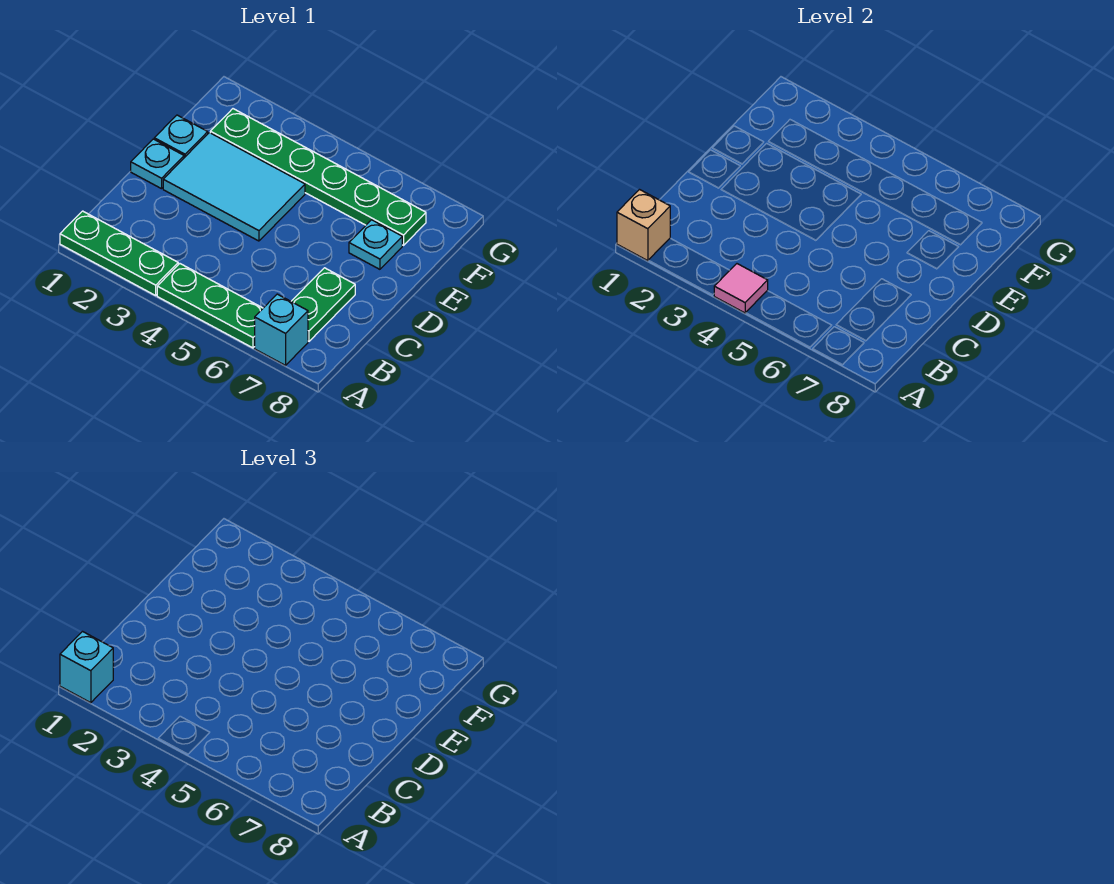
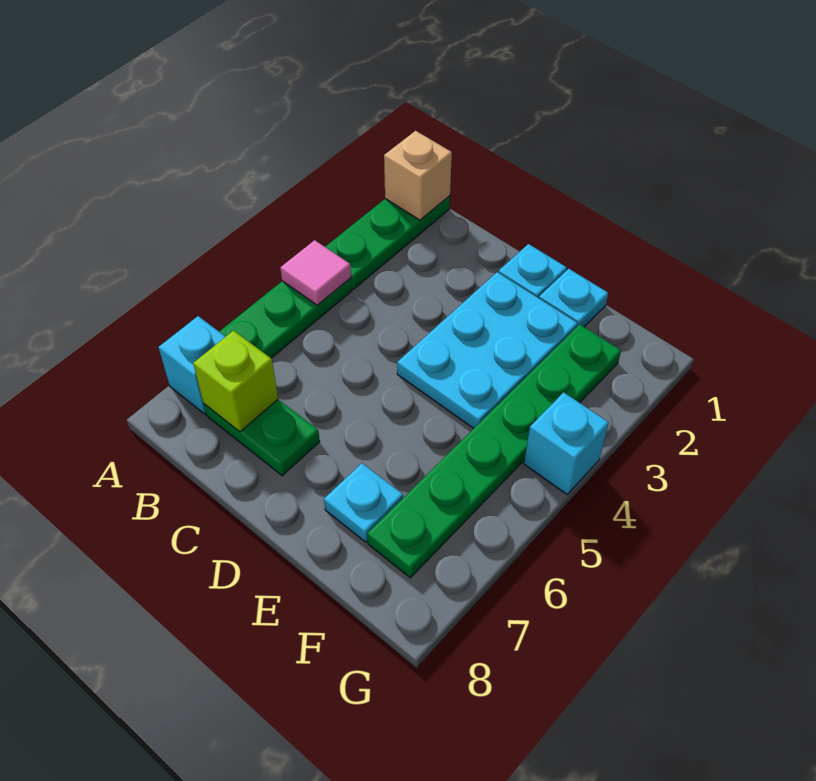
cyan 1x1 brick [60,632,113,703] -> cyan 1x1 brick moved to [524,392,609,494]
none -> lime 1x1 brick [193,331,278,432]
cyan 2x3 tile [163,133,305,241] -> cyan 2x3 plate [397,272,578,428]

